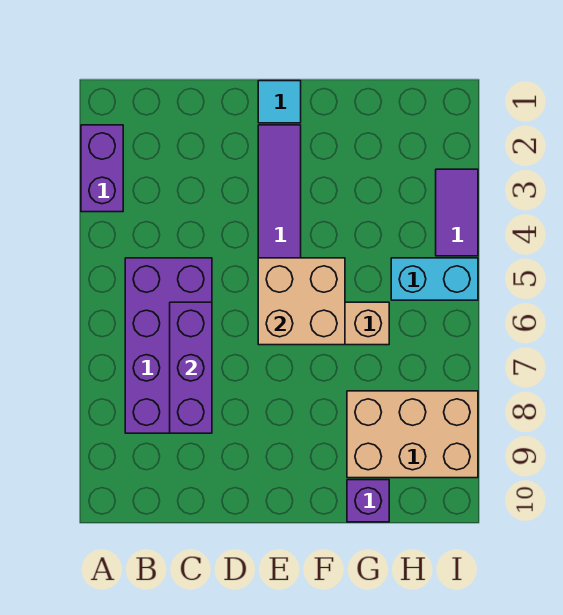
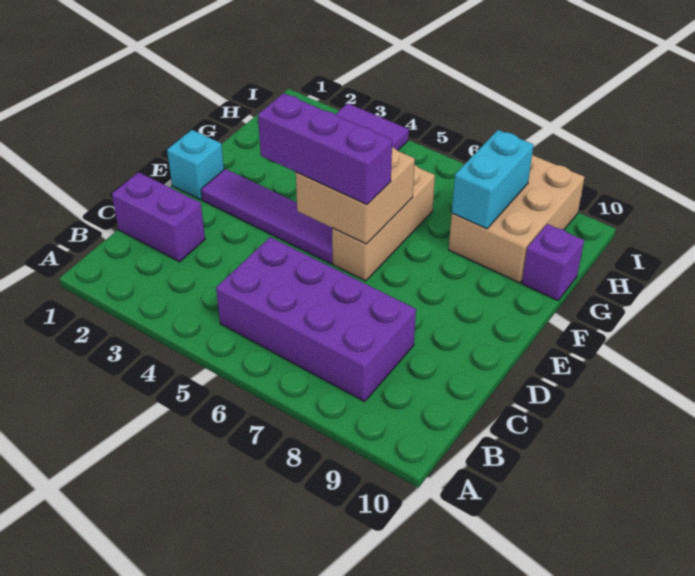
purple 1x2 brick [81,125,123,212] -> purple 1x2 brick moved to [112,172,205,262]
purple 1x3 brick [170,302,212,433] -> purple 1x3 brick moved to [258,93,392,204]
cyan 1x1 tile [258,81,301,123] -> cyan 1x1 brick [167,130,224,200]
cyan 1x2 brick [391,258,478,300] -> cyan 1x2 brick moved to [452,130,534,229]

